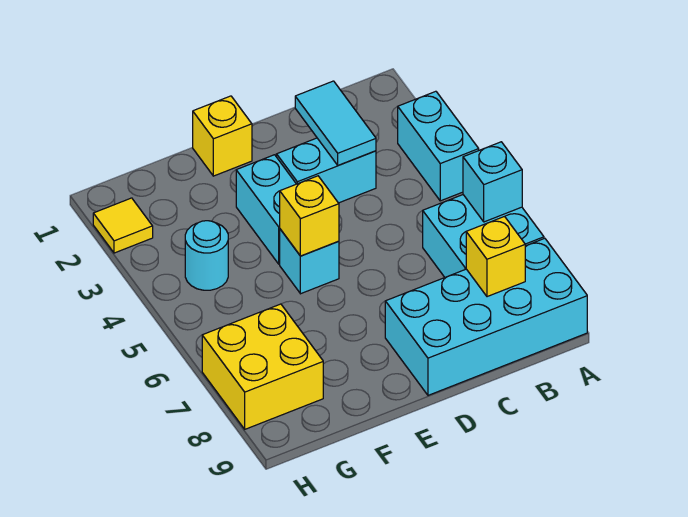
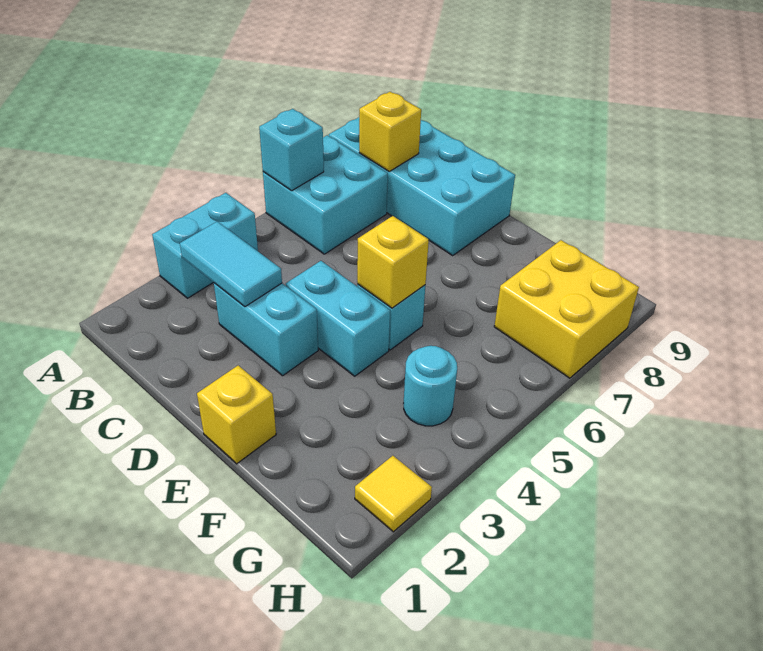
cyan 1x2 tile [295,81,376,165] -> cyan 1x2 tile turned to [180,221,282,307]
cyan 1x2 brick [236,155,296,264] -> cyan 1x2 brick turned to [286,261,390,376]

